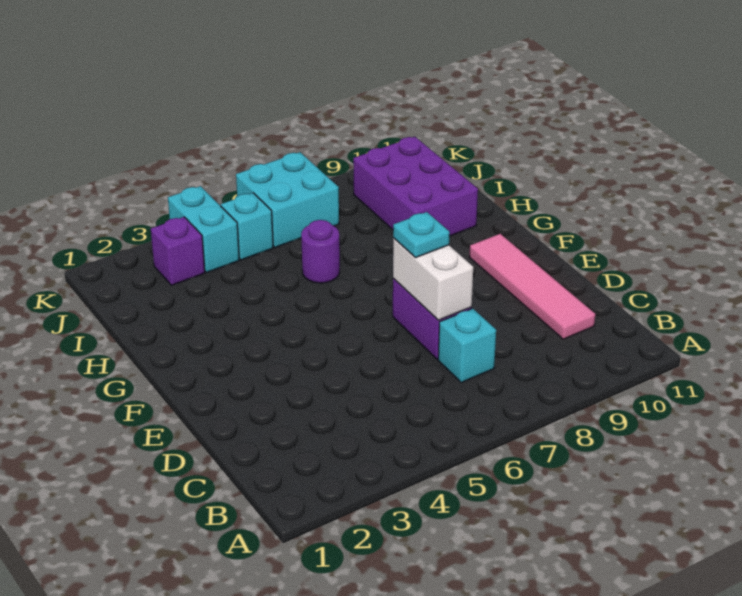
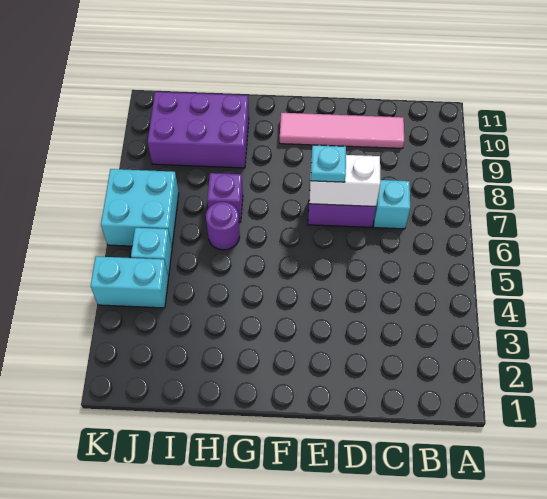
purple 1x1 brick [151,217,205,285] -> purple 1x1 brick moved to [207,173,243,222]

